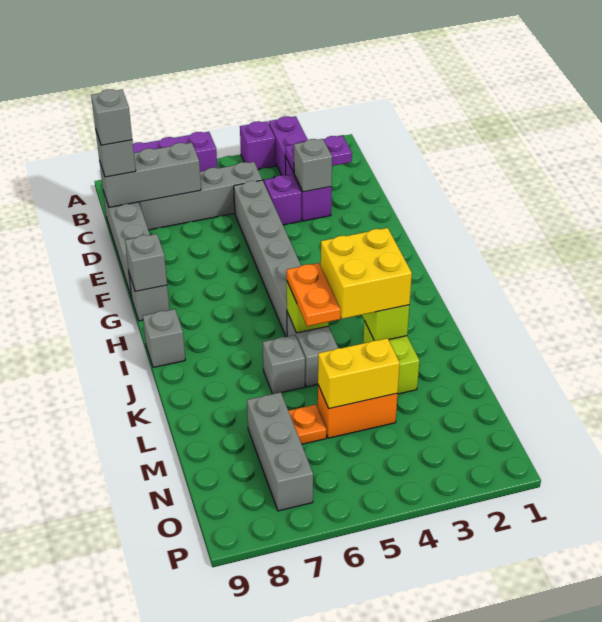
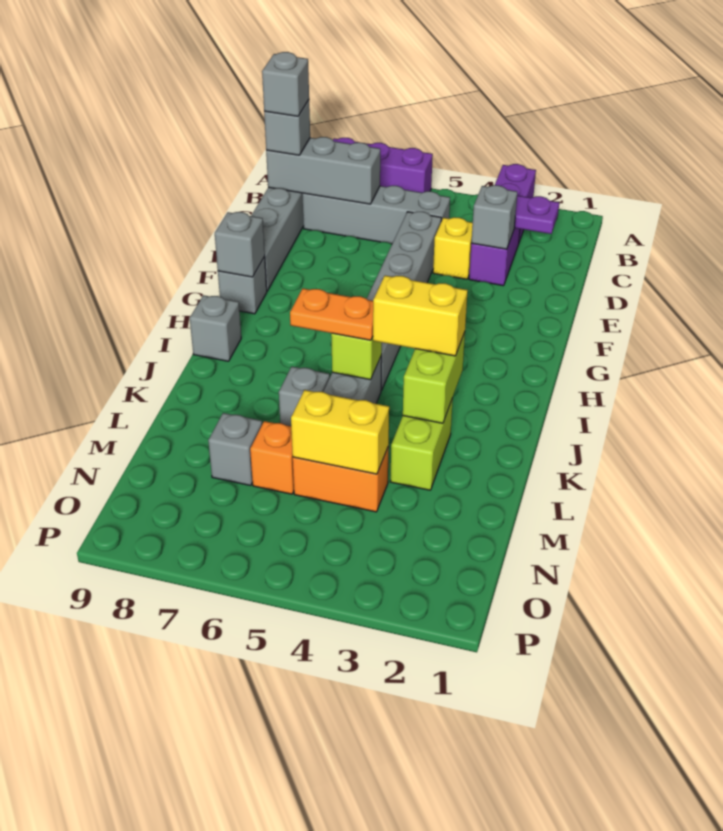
purple 1x1 brick [240,121,276,169] -> none
purple 1x1 brick [264,175,301,225] -> yellow 1x1 brick [433,217,473,279]
yellow 2x2 brick [321,228,412,319] -> yellow 1x2 brick [373,276,468,356]
orange 1x2 plate [287,263,341,326] -> orange 1x2 plate turned to [290,288,373,340]
orange 1x1 plate [289,404,326,444] -> orange 1x1 brick [250,421,294,494]
grey 1x3 brick [247,392,313,511] -> grey 1x1 brick [208,413,262,486]

